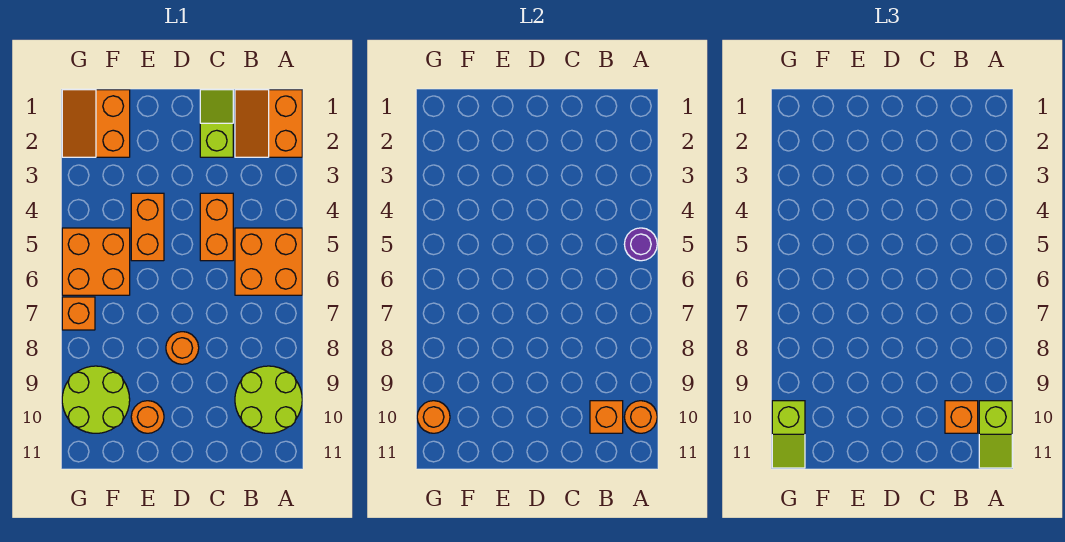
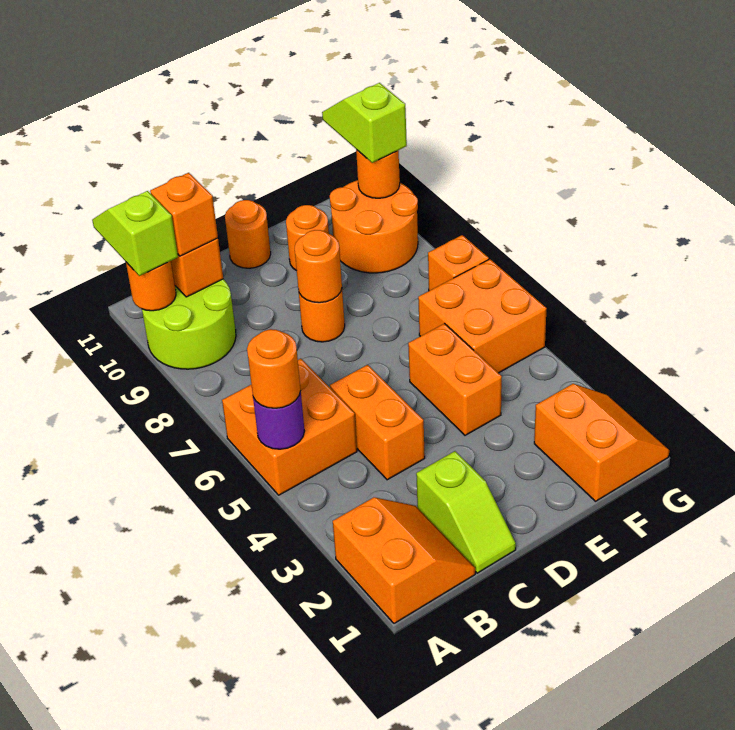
none -> orange 1x1 round brick [247,329,301,408]
none -> orange 1x1 round brick [295,230,342,303]
none -> orange 1x1 round brick [225,200,271,268]
lime 2x2 round brick [62,366,130,433] -> orange 2x2 round brick [330,180,418,273]

